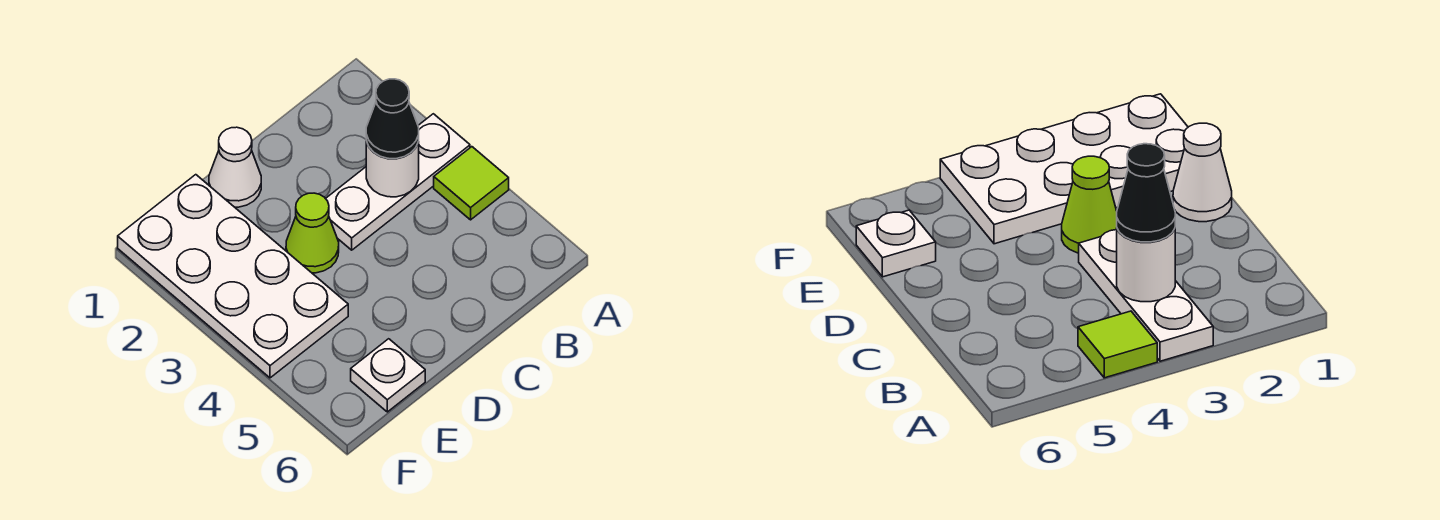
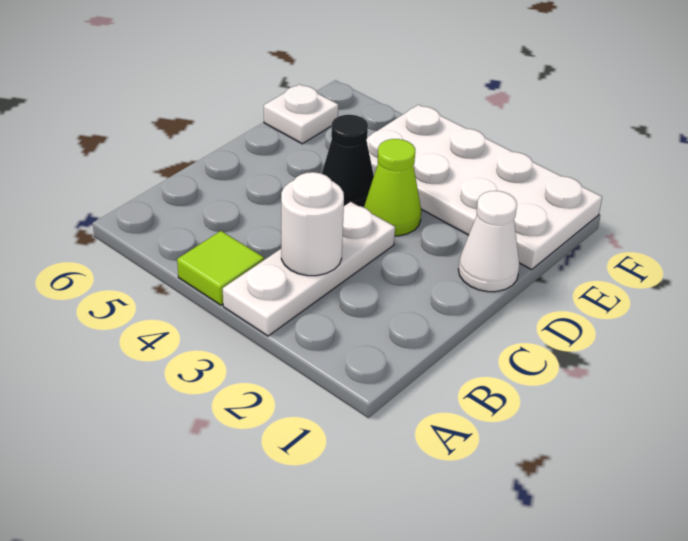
black 1x1 cone [366,79,419,159] -> black 1x1 cone moved to [322,115,374,207]

